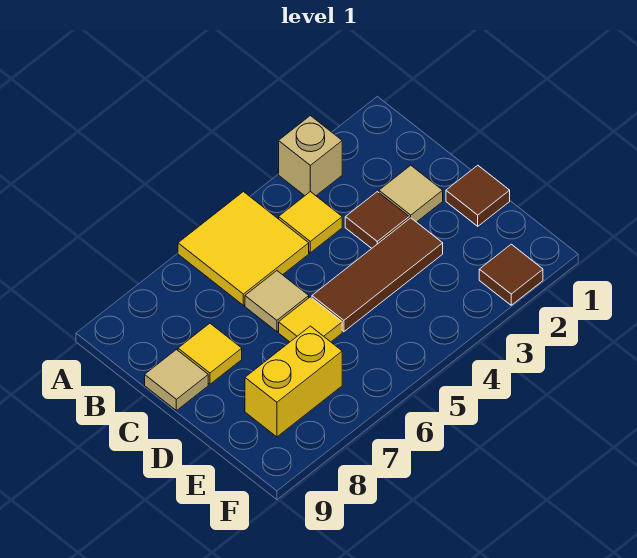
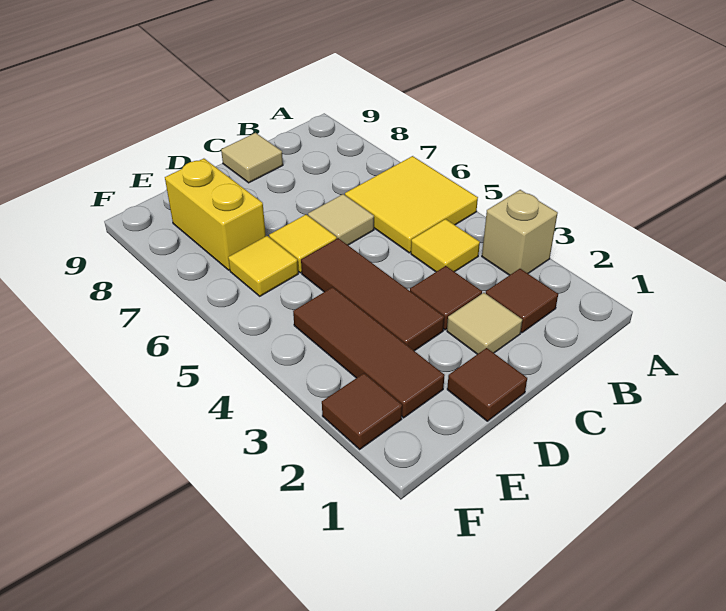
none -> brown 1x1 tile [486,269,558,333]
yellow 1x1 tile [178,323,242,384] -> yellow 1x1 tile moved to [228,236,298,296]
none -> brown 1x3 tile [293,287,445,418]

